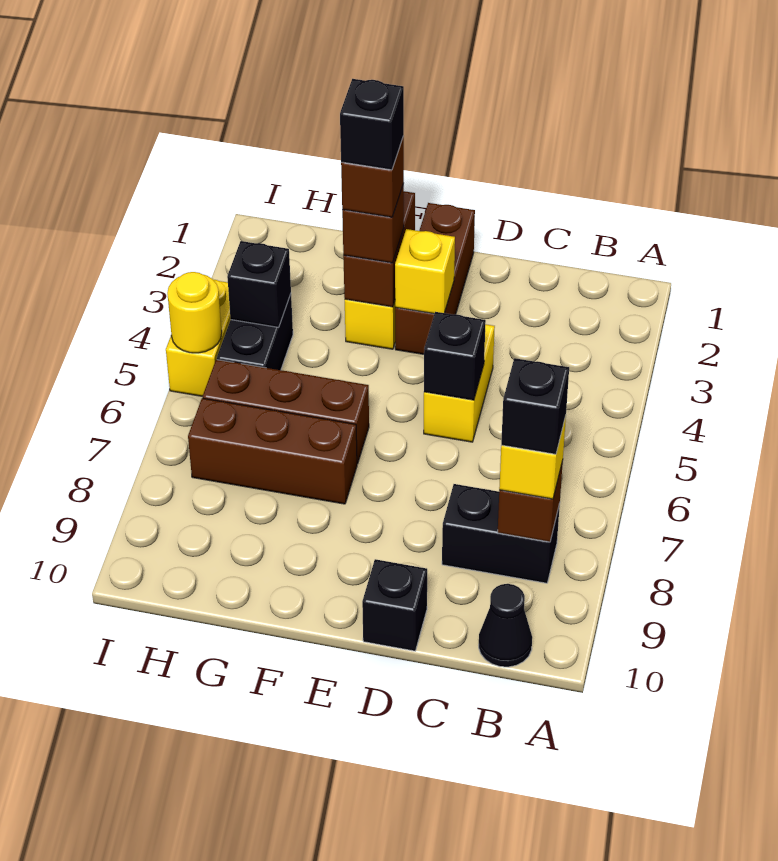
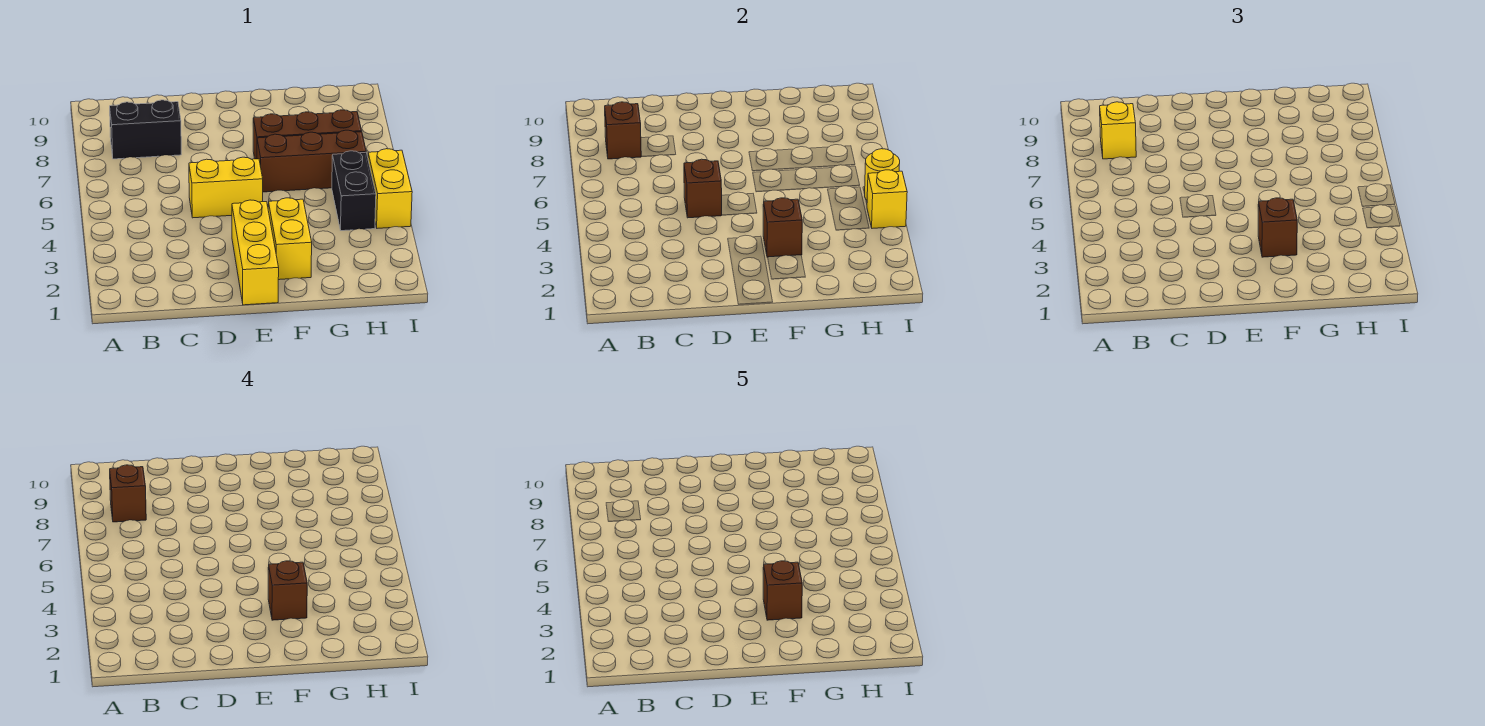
black 1x1 brick [501,358,569,454] -> brown 1x1 brick [110,465,146,522]
black 1x1 cone [479,584,532,667] -> none
yellow 1x2 brick [424,324,495,442] -> yellow 1x2 brick turned to [189,157,263,218]
black 1x1 brick [424,312,486,400] -> brown 1x1 brick [684,159,722,218]
black 1x1 brick [362,559,427,651] -> none
brown 1x3 brick [395,203,475,354] -> yellow 1x3 brick [232,200,279,305]
yellow 1x1 brick [395,229,455,314] -> yellow 1x1 brick moved to [867,170,907,228]
brown 1x2 brick [343,191,415,307] -> brown 1x1 brick [763,198,802,257]
black 1x1 brick [340,79,404,170] -> brown 1x1 brick [763,561,802,620]
black 1x1 brick [227,241,291,327] -> none

